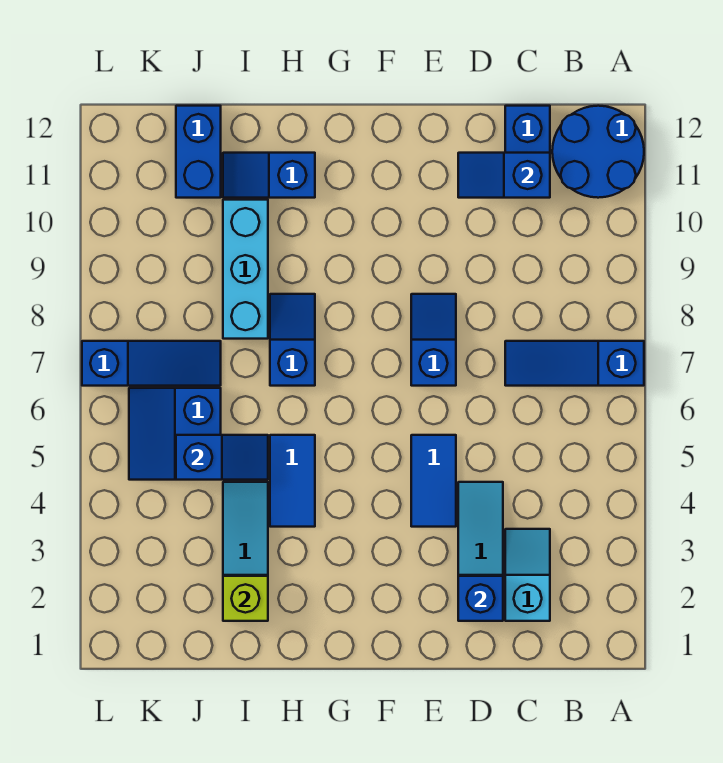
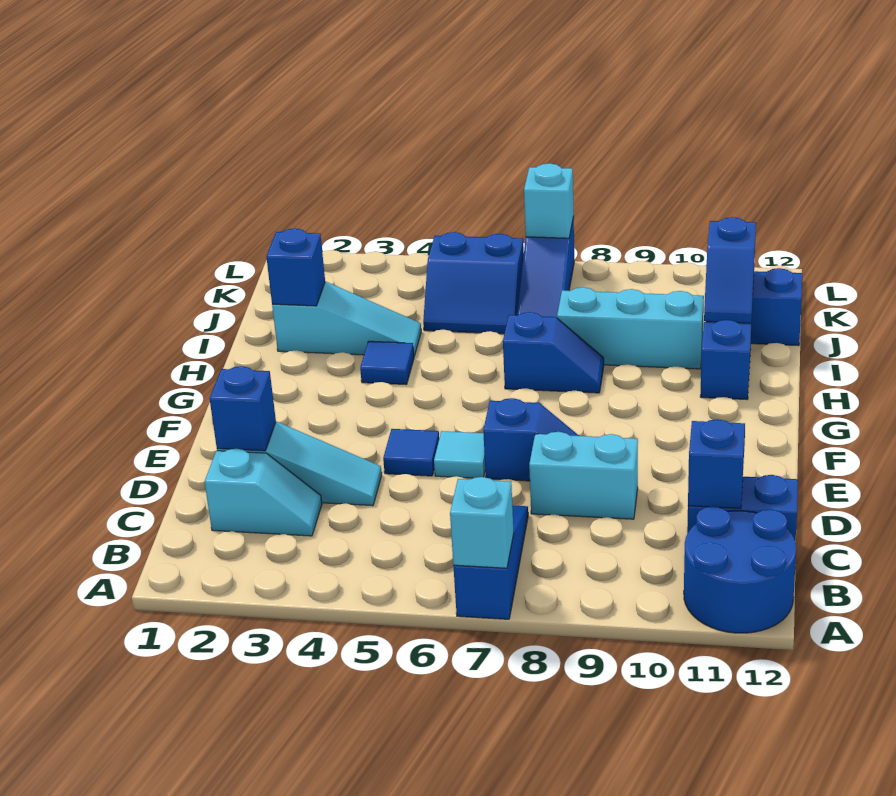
none -> cyan 1x1 brick [450,477,514,568]
none -> cyan 1x2 brick [529,432,638,519]
blue 1x2 tile [411,435,456,527] -> blue 1x1 tile [383,429,439,476]
none -> cyan 1x1 tile [434,431,485,478]
blue 1x2 tile [270,435,315,527] -> blue 1x1 tile [360,341,414,385]
lime 1x1 brick [223,576,268,621] -> blue 1x1 brick [266,228,325,306]
blue 1x2 slope [176,435,268,480] -> blue 1x2 slope moved to [704,217,756,323]
blue 2x2 slope [129,388,221,480] -> blue 2x2 slope turned to [423,232,524,334]
none -> cyan 1x1 brick [524,163,574,238]

